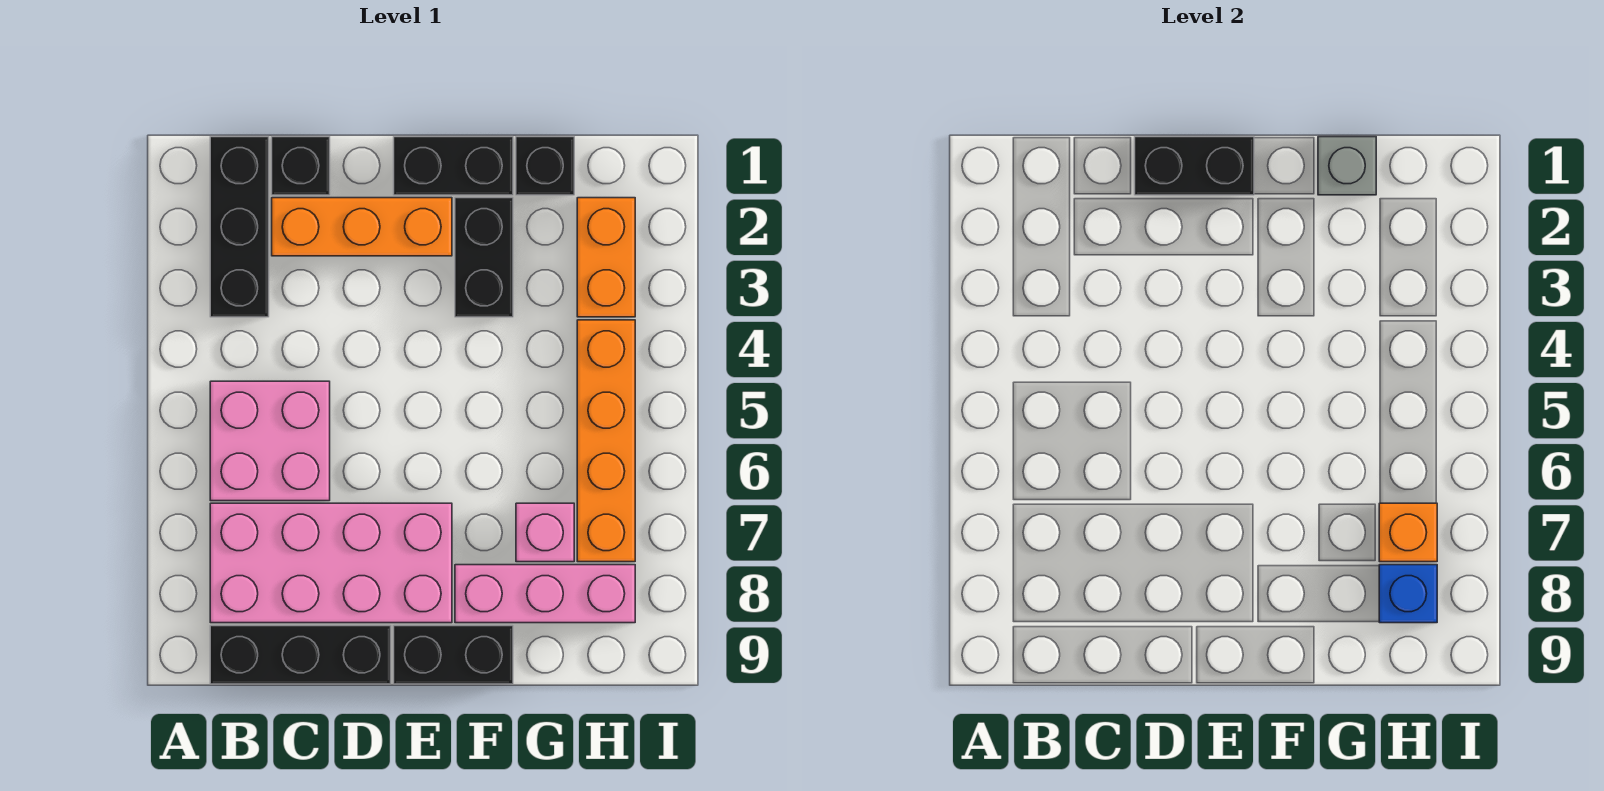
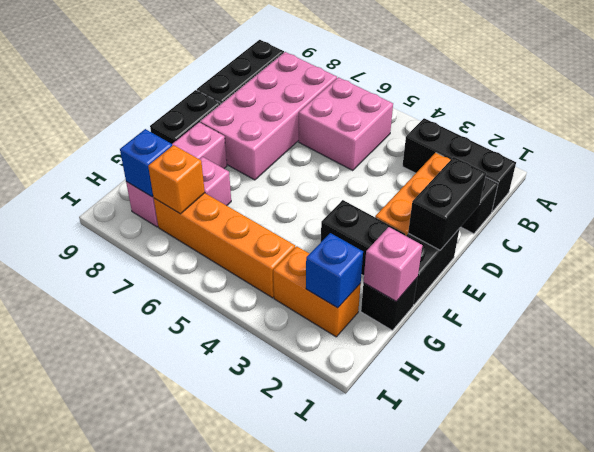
grey 1x1 brick [1318,137,1376,195] -> pink 1x1 brick [364,227,422,301]
none -> blue 1x1 brick [306,233,363,308]

